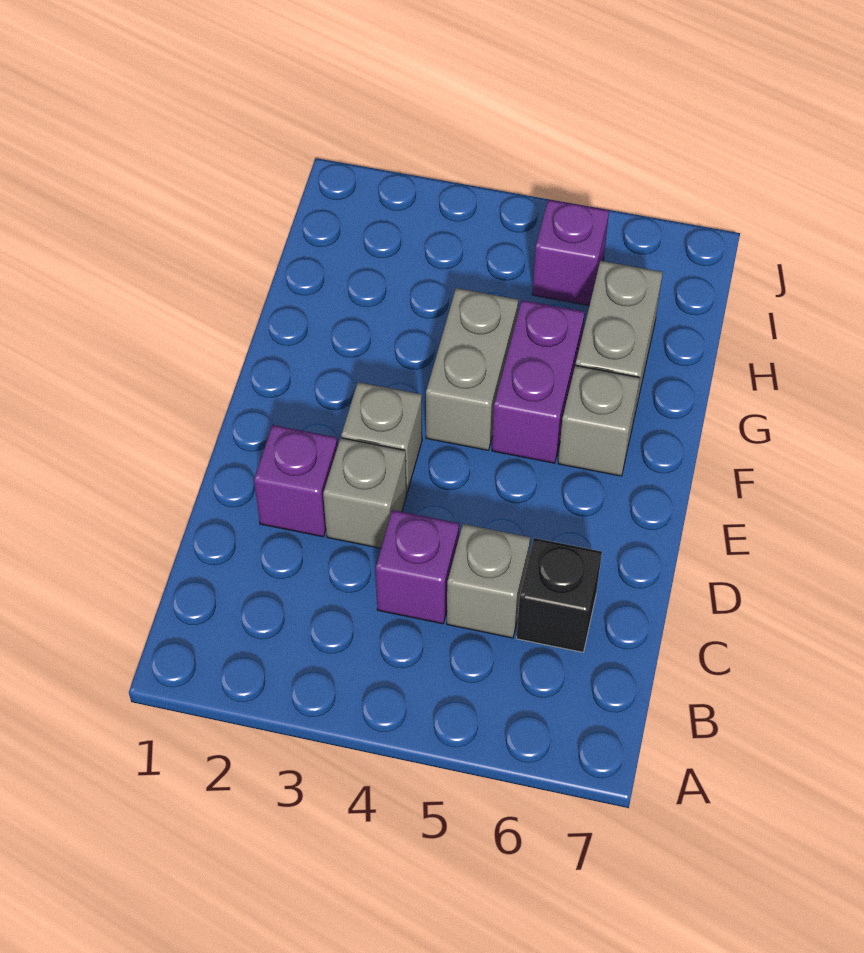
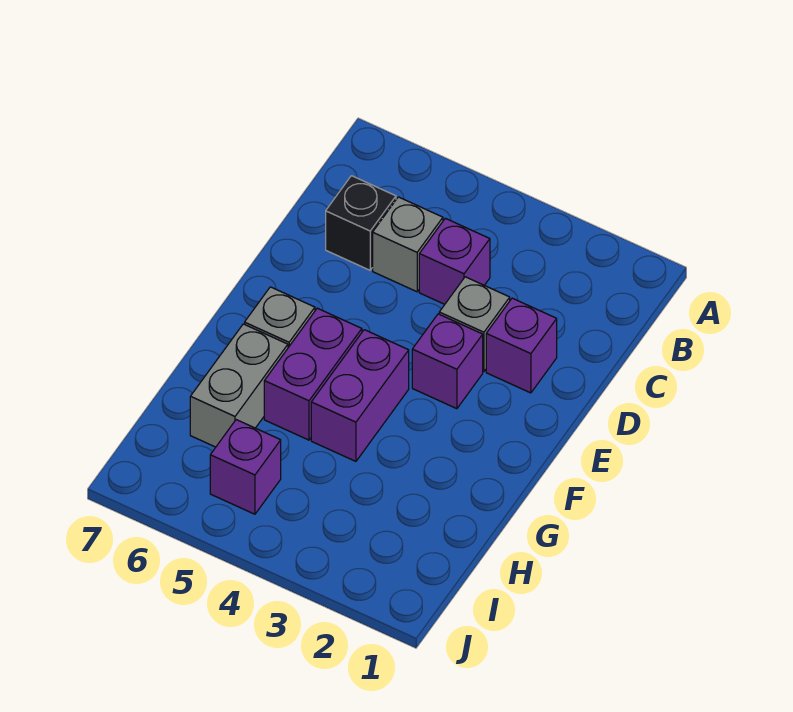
grey 1x1 brick [341,382,422,493] -> purple 1x1 brick [412,314,483,409]
grey 1x2 brick [426,288,518,450] -> purple 1x2 brick [311,330,409,461]

